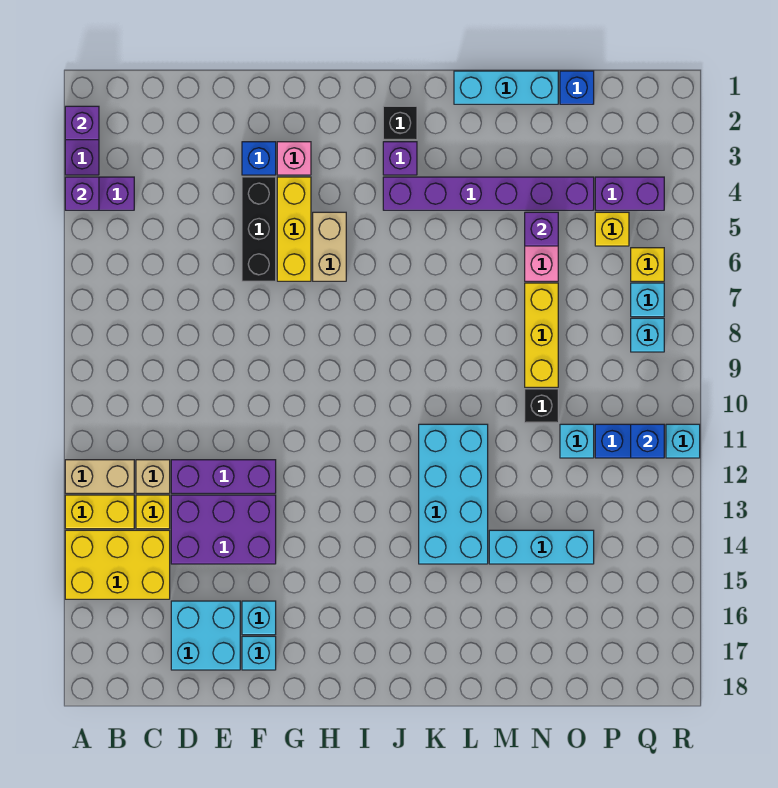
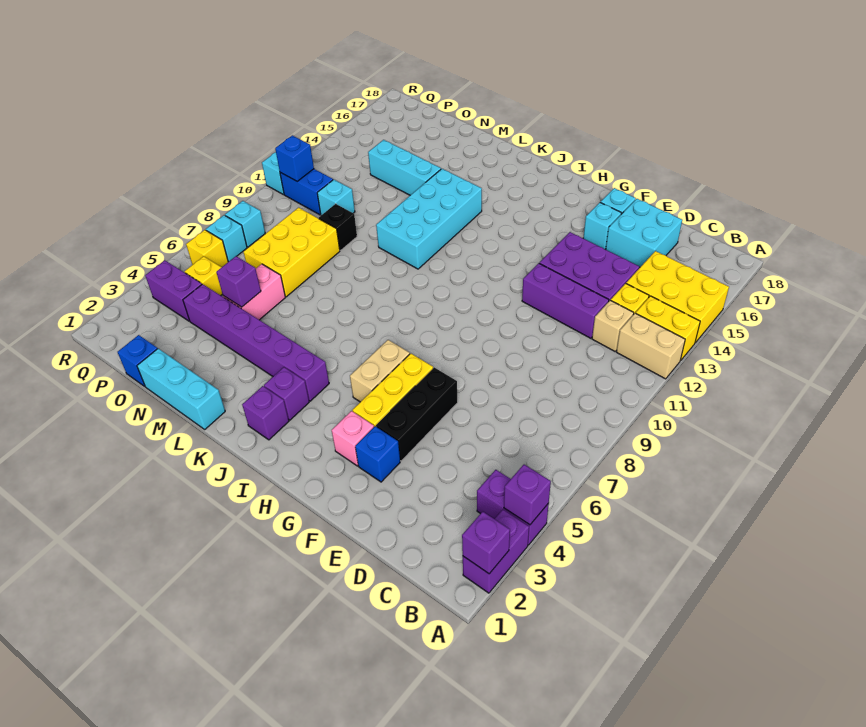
black 1x1 brick [383,106,417,140] -> purple 1x1 brick [242,386,289,440]
yellow 1x3 brick [525,283,558,387] -> yellow 2x3 brick [243,208,340,297]

